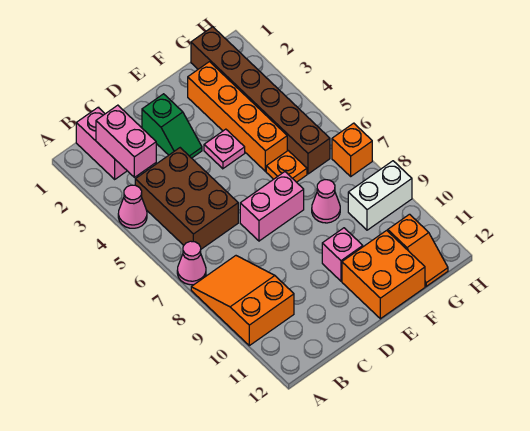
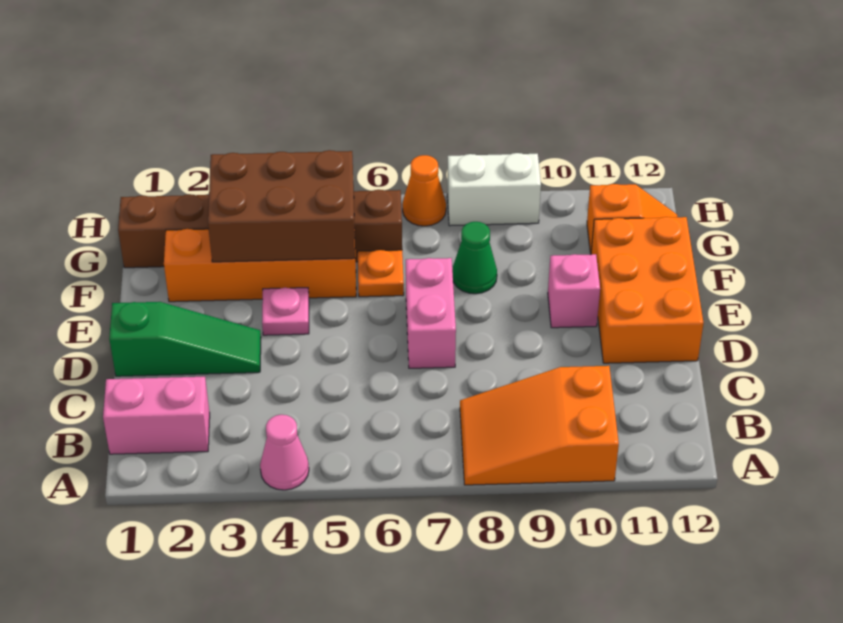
pink 1x1 cone [177,241,206,285] -> none
pink 1x2 brick [96,105,156,177] -> none
brown 2x3 brick [135,148,238,249] -> brown 2x3 brick moved to [208,150,355,262]
green 1x2 slope [142,94,202,158] -> green 1x3 slope [109,302,261,376]
orange 2x2 brick [342,230,425,319] -> orange 2x3 brick [591,217,704,363]
pink 1x1 cone [312,180,340,223] -> green 1x1 cone [452,222,497,294]
white 1x2 brick [348,161,412,230] -> white 1x2 brick turned to [447,153,541,226]
orange 1x1 brick [332,123,372,176] -> orange 1x1 cone [403,155,446,226]

